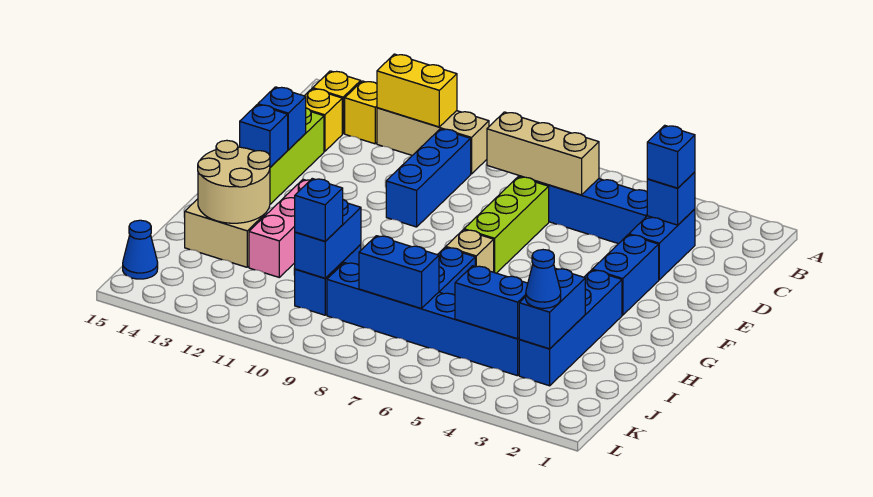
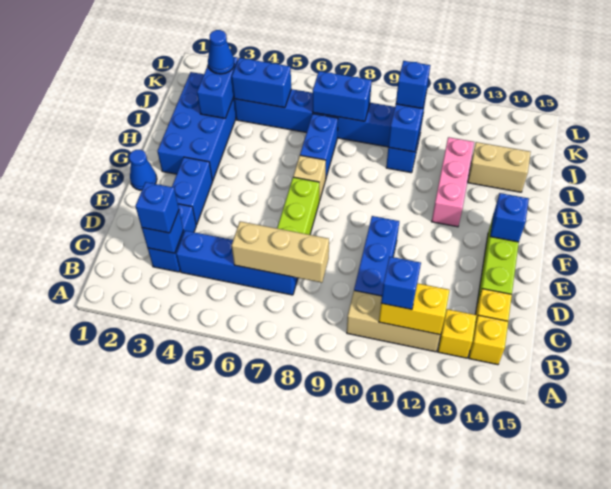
blue 1x1 brick [258,87,306,149] -> blue 1x1 brick moved to [381,257,421,310]
blue 1x4 brick [519,270,622,386] -> blue 2x4 brick [157,72,236,181]
tan 2x2 round brick [198,140,270,223] -> none
blue 1x1 cone [123,220,158,279] -> blue 1x1 cone moved to [129,150,157,190]

